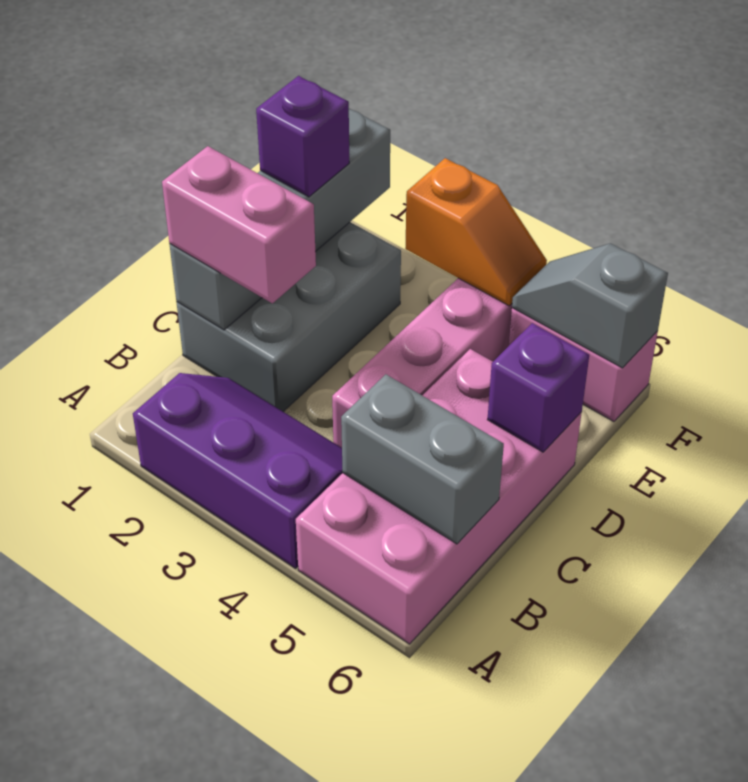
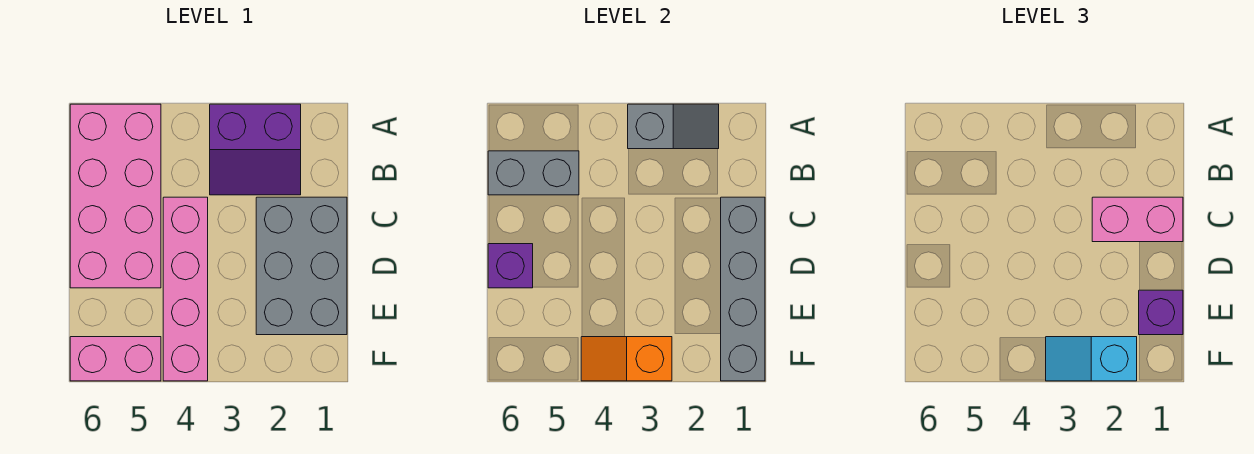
purple 2x3 slope [133,373,343,568] -> purple 2x2 slope [210,104,301,195]
none -> cyan 1x2 slope [1046,337,1137,381]
grey 1x2 slope [512,243,668,368] -> grey 1x2 slope moved to [628,104,719,149]

